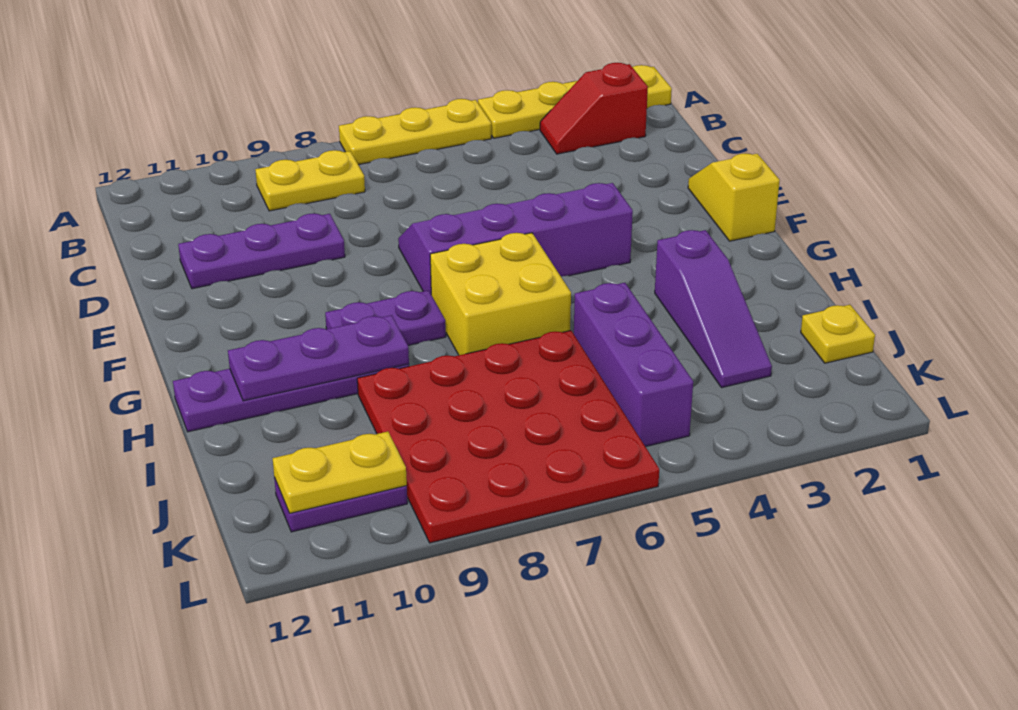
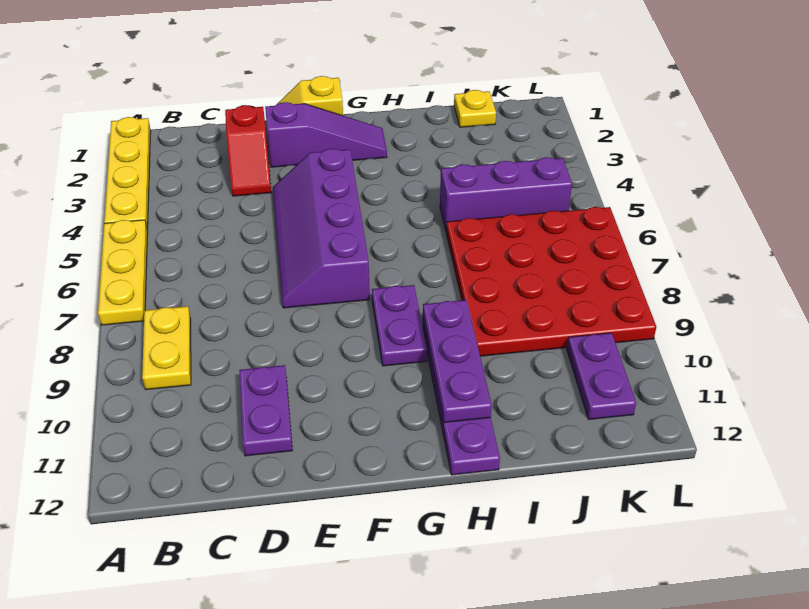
red 1x2 slope [540,63,648,154] -> red 1x2 slope moved to [225,105,271,196]
purple 1x3 plate [178,213,345,289] -> purple 1x2 plate [239,365,293,456]
yellow 2x2 brick [430,233,571,355] -> none
purple 1x3 slope [655,230,772,388] -> purple 1x3 slope moved to [265,102,387,167]
yellow 1x2 plate [273,432,407,513] -> none

